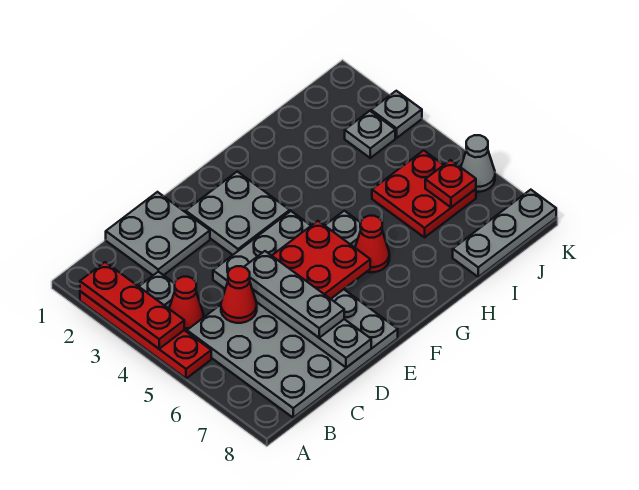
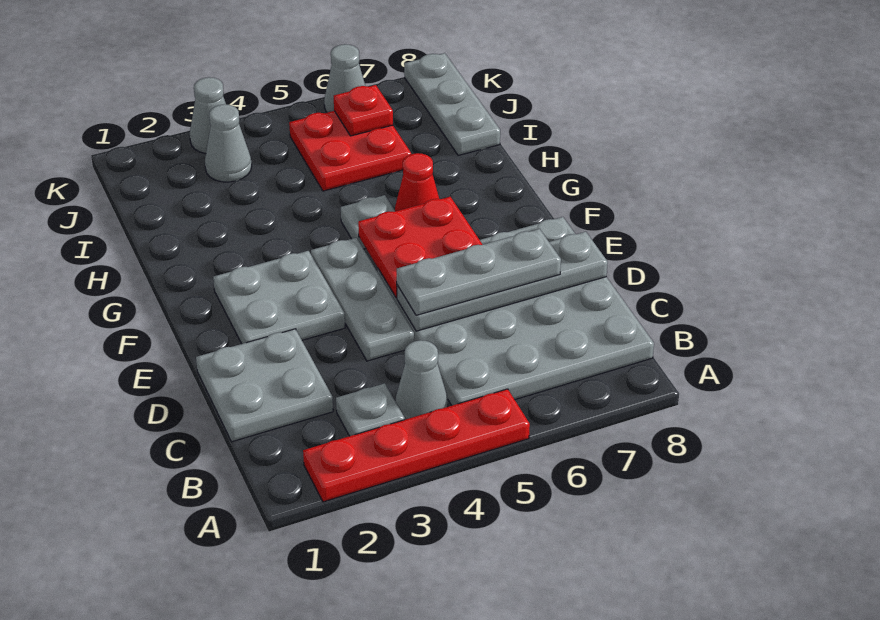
red 1x3 plate [80,262,184,349] -> none
red 1x1 cone [169,277,203,332] -> grey 1x1 cone [395,340,448,419]
red 1x1 cone [221,266,257,323] -> none
grey 1x1 plate [345,111,395,158] -> grey 1x1 cone [205,104,252,182]
grey 1x1 plate [371,91,422,138] -> grey 1x1 cone [190,77,226,154]

